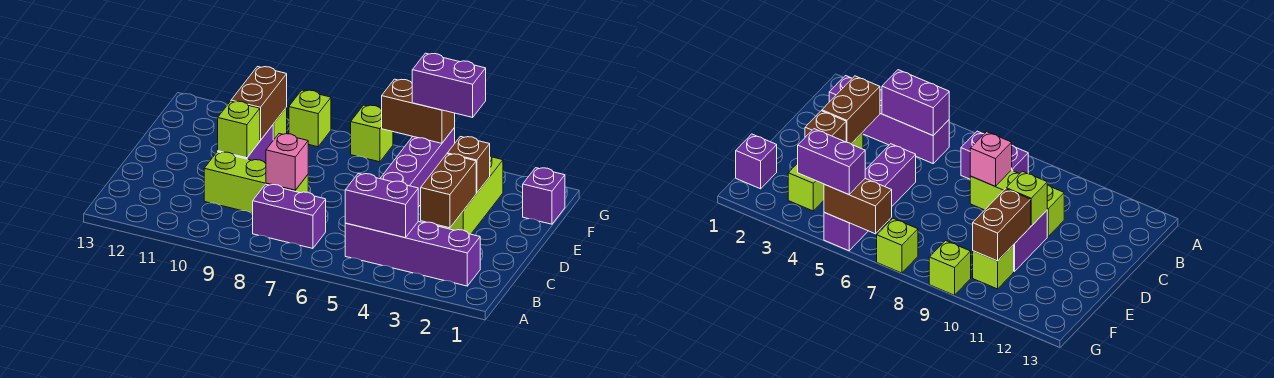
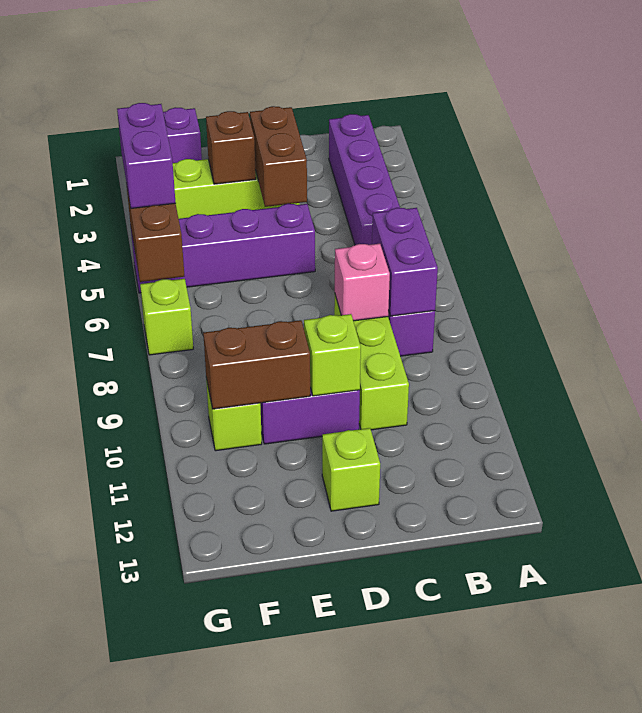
purple 1x2 brick [345,173,418,238] -> purple 1x2 brick moved to [372,208,438,316]
brown 1x2 brick [421,154,476,228] -> brown 1x2 brick turned to [250,106,307,207]
lime 1x1 brick [289,90,331,147] -> lime 1x1 brick moved to [322,428,380,511]

